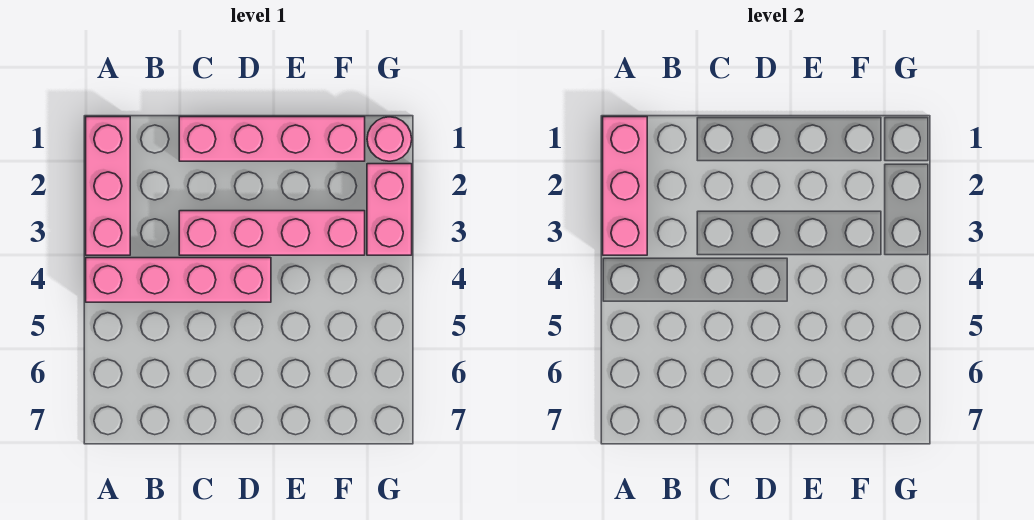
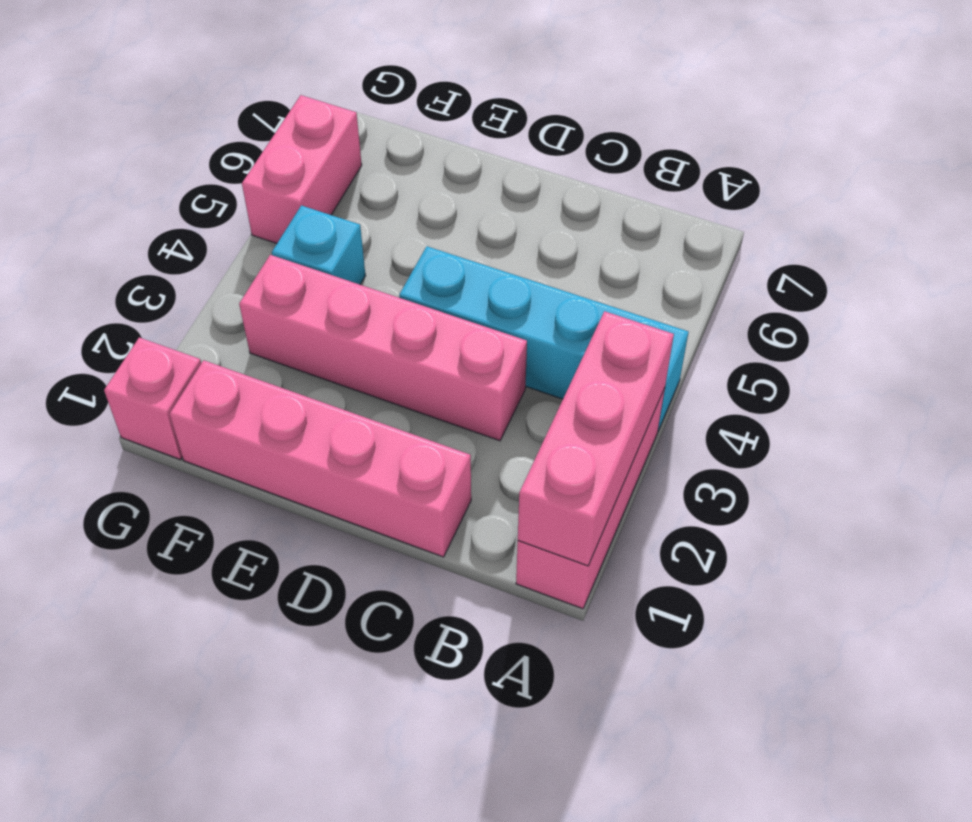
pink 1x4 brick [86,258,271,302] -> cyan 1x4 brick [399,246,688,430]
none -> cyan 1x1 brick [272,205,366,285]
pink 1x1 round brick [367,117,412,161] -> pink 1x1 brick [104,337,201,460]
pink 1x2 brick [367,164,412,255] -> pink 1x2 brick moved to [242,95,362,243]

